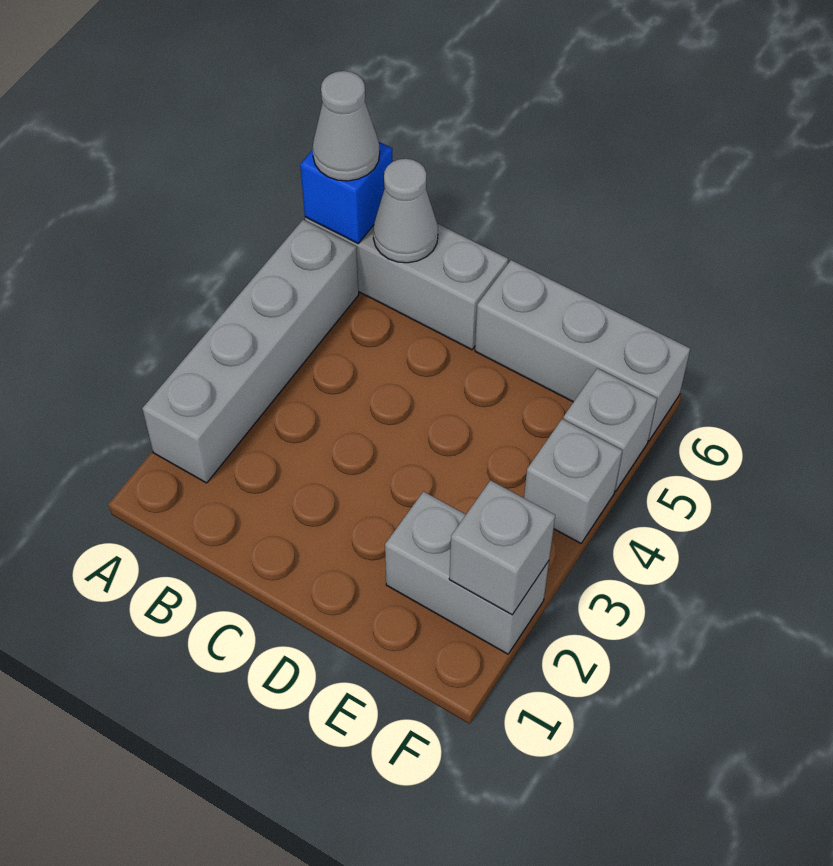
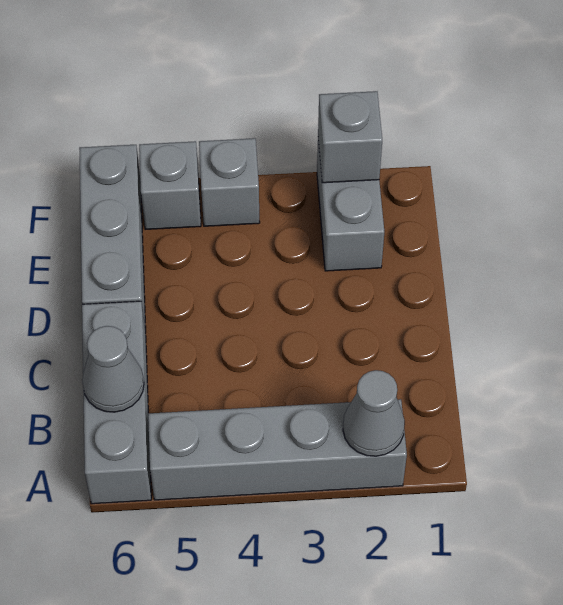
blue 1x1 brick [300,142,393,243] -> none
grey 1x1 cone [313,71,380,181] -> grey 1x1 cone moved to [343,370,405,456]

